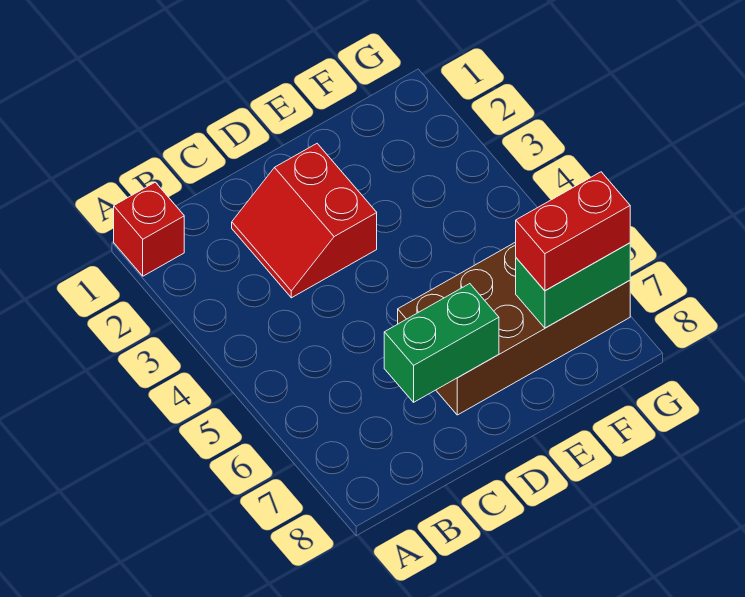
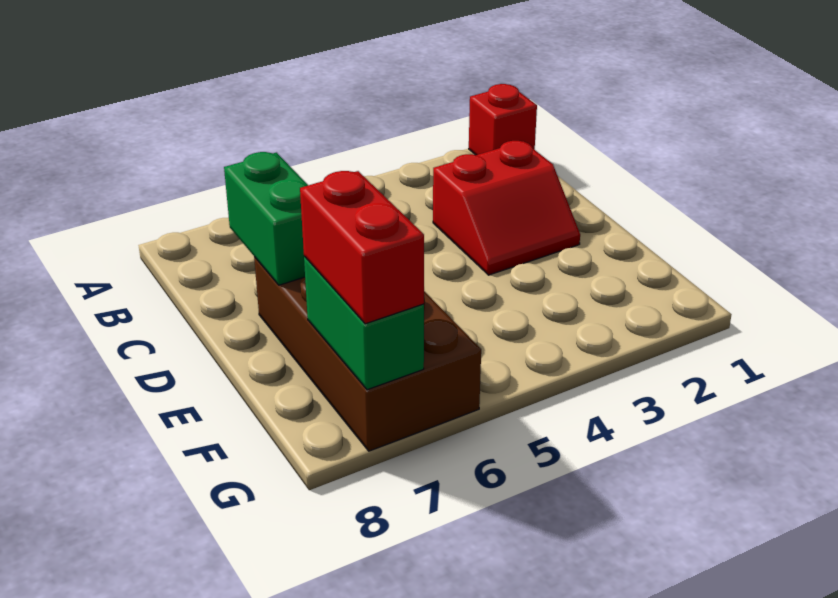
red 2x2 slope [232,144,377,298] -> red 2x2 slope turned to [433,141,580,275]

